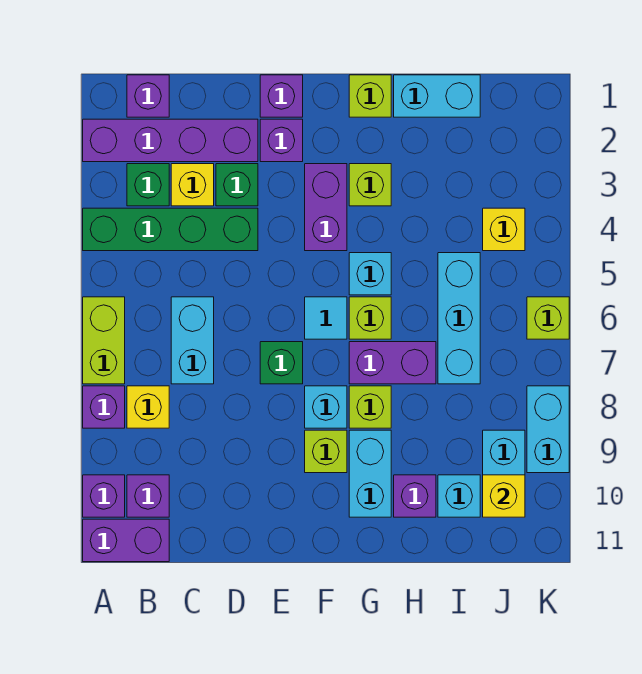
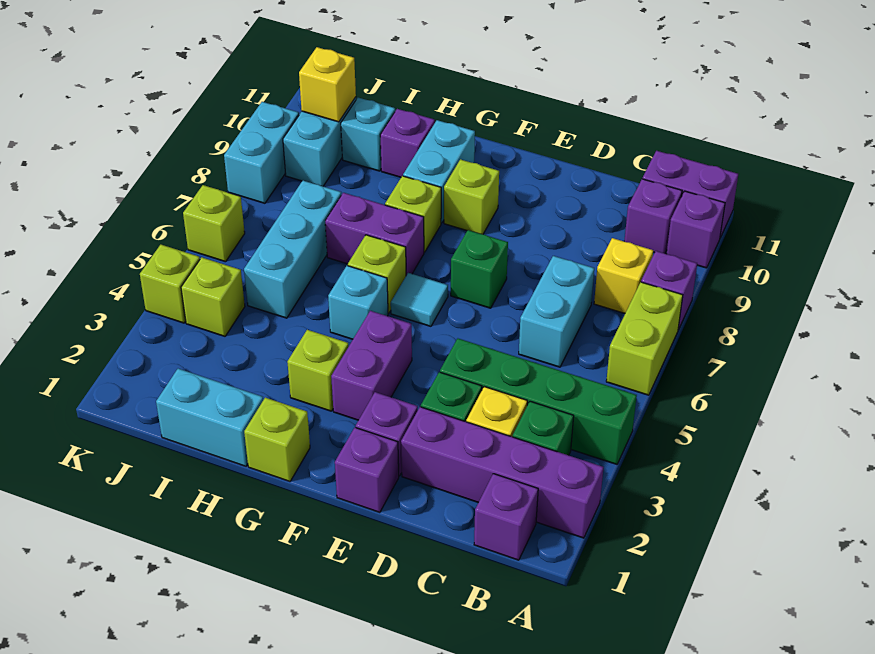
cyan 1x1 brick [305,386,347,428] -> none
yellow 1x1 brick [483,208,525,251] -> lime 1x1 brick [181,257,245,336]
none -> lime 1x1 brick [140,245,200,323]

